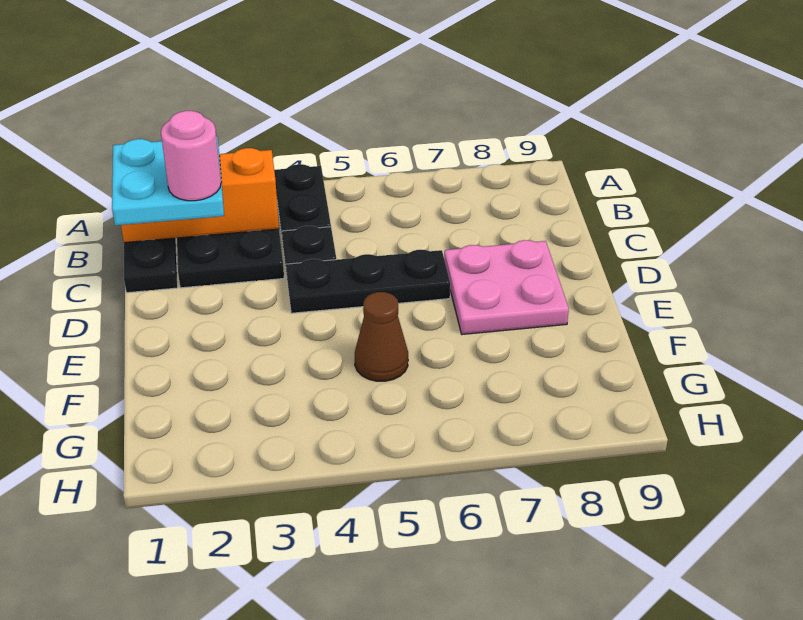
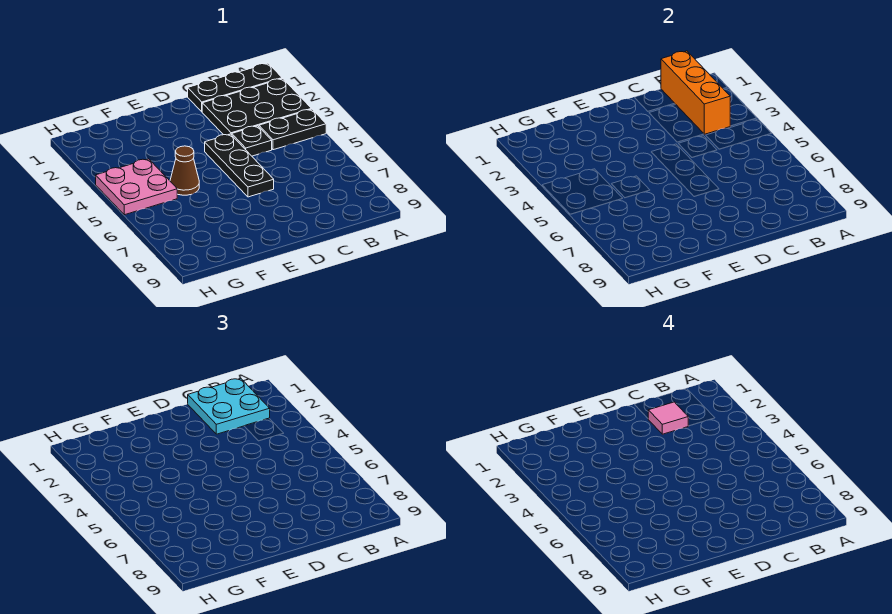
pink 1x1 round brick [161,111,221,201] -> pink 1x1 tile [648,402,688,434]
pink 2x2 plate [444,240,569,334] -> pink 2x2 plate moved to [96,159,177,215]

